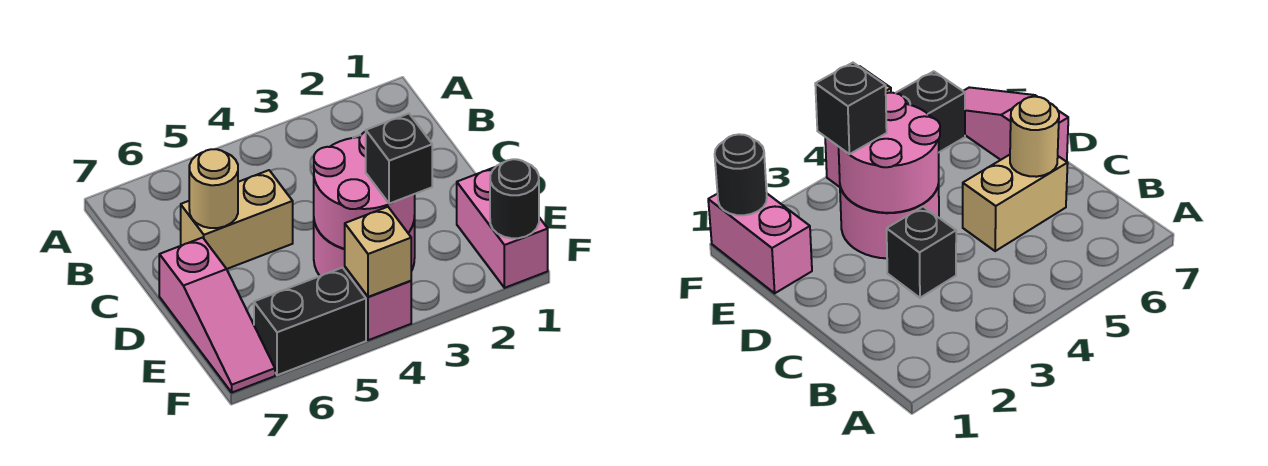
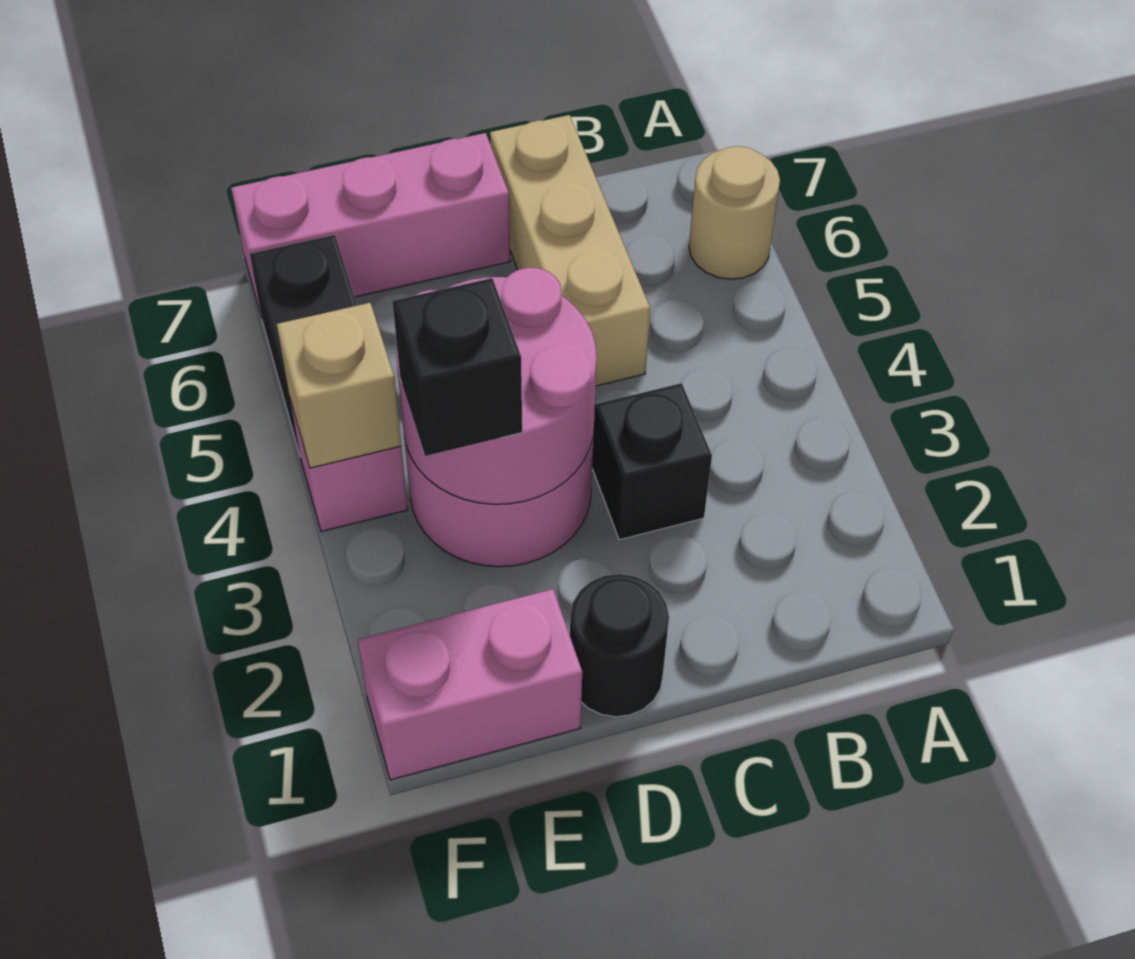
tan 1x2 brick [181,170,293,269] -> tan 1x3 brick [490,115,650,386]
tan 1x1 round brick [189,149,238,228] -> tan 1x1 round brick moved to [689,146,780,279]
pink 1x3 slope [159,237,275,392] -> pink 1x3 brick [231,133,510,318]
black 1x1 round brick [490,159,539,238] -> black 1x1 round brick moved to [570,574,669,717]

